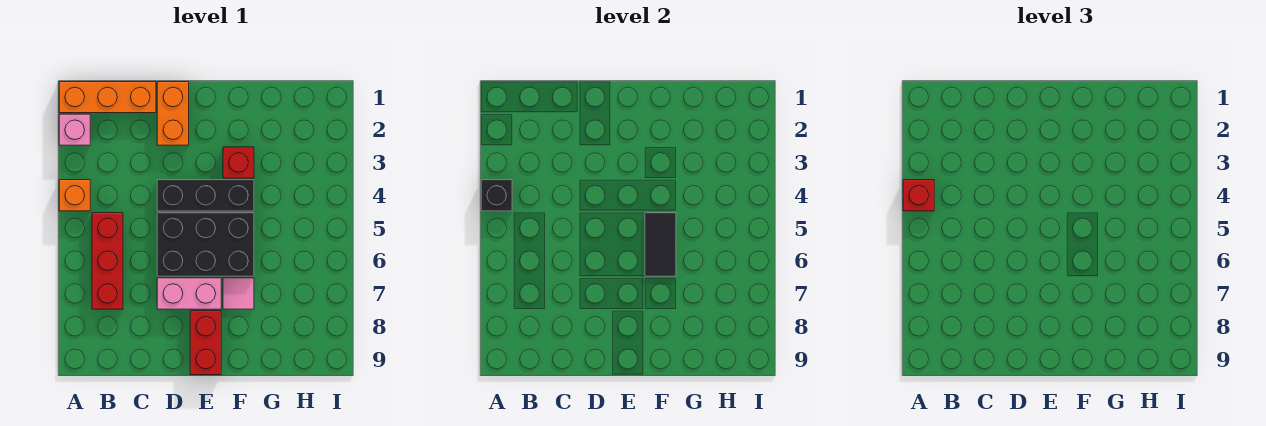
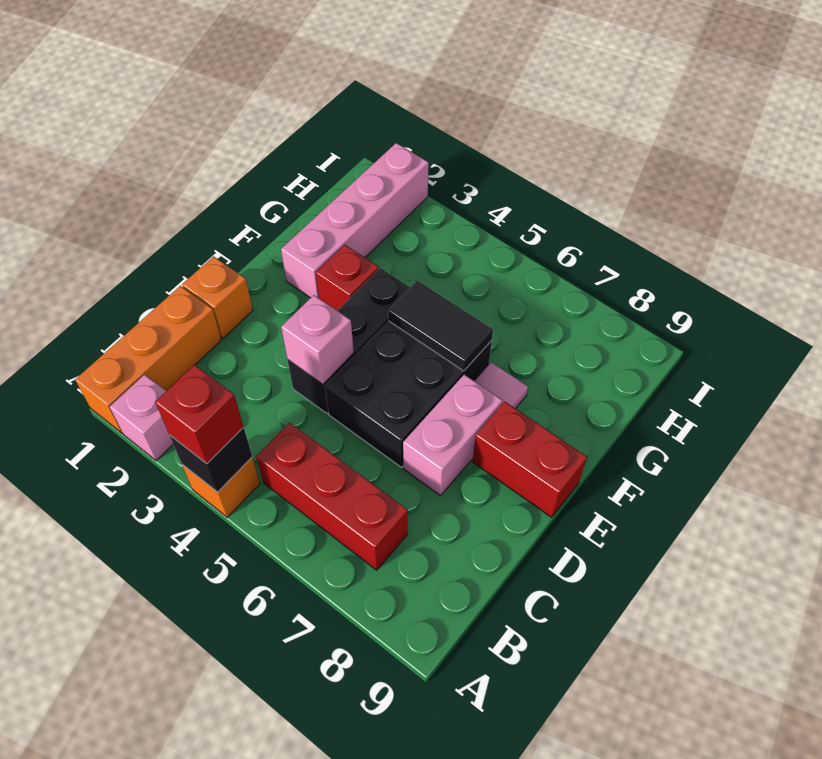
orange 1x2 brick [157,82,189,145] -> orange 1x1 brick [182,256,253,338]
none -> pink 1x1 brick [281,295,354,384]
none -> pink 1x4 brick [281,143,429,298]

